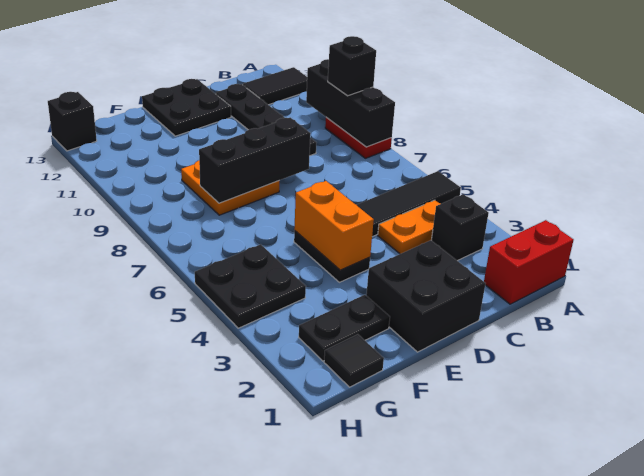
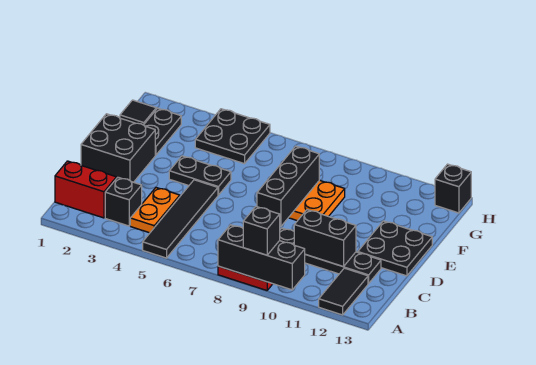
red 1x2 brick [484,220,573,304] -> red 1x2 brick turned to [55,161,116,218]
none -> black 1x2 brick [294,210,356,267]
orange 1x2 brick [294,181,374,270] -> none

